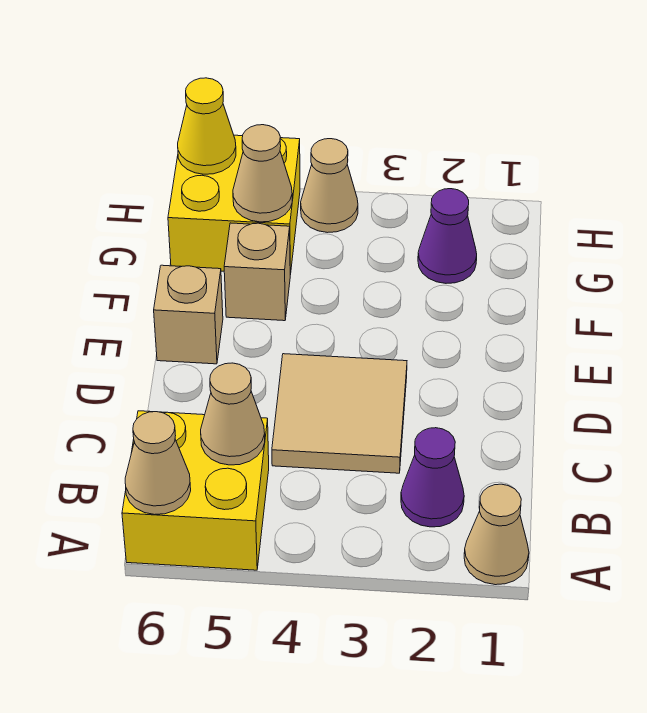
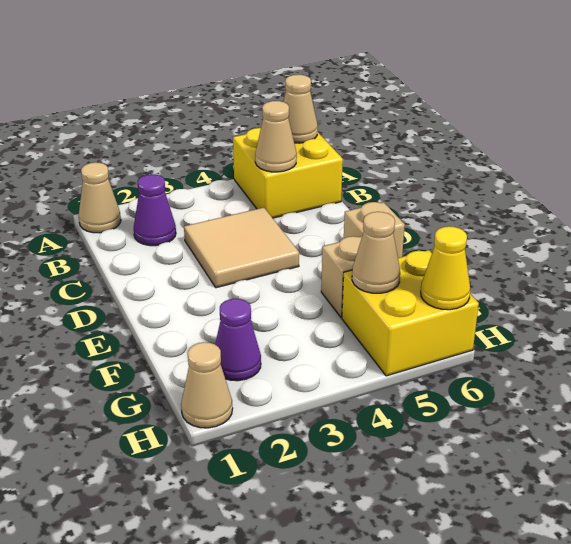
tan 1x1 cone [301,139,358,233] -> tan 1x1 cone moved to [181,342,233,428]

